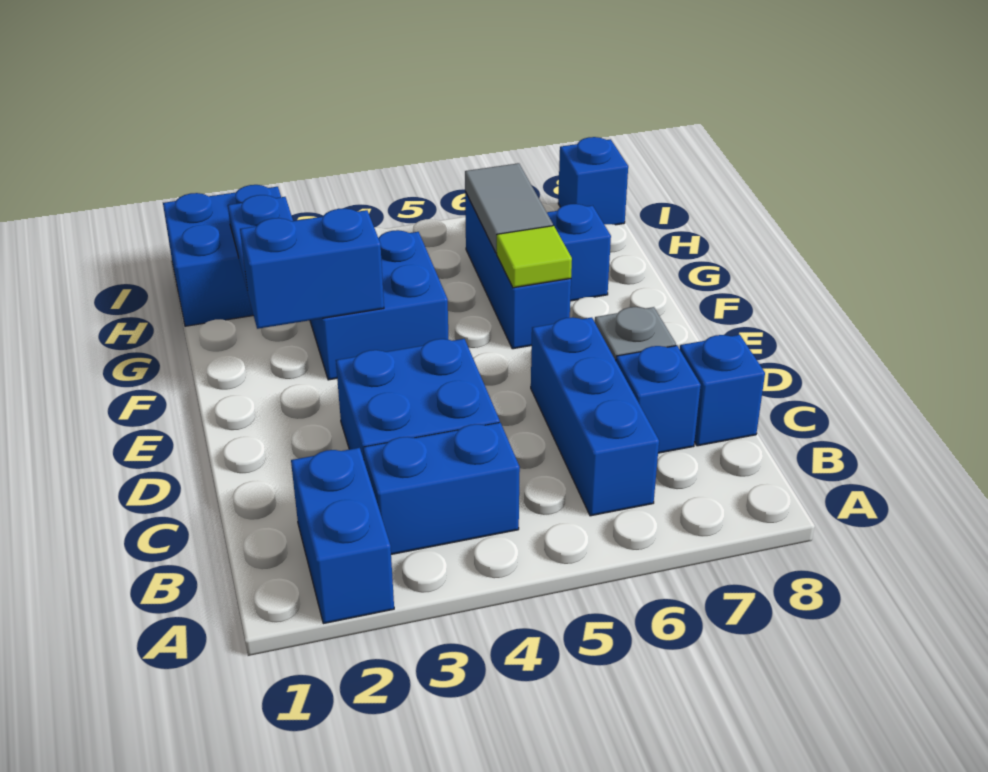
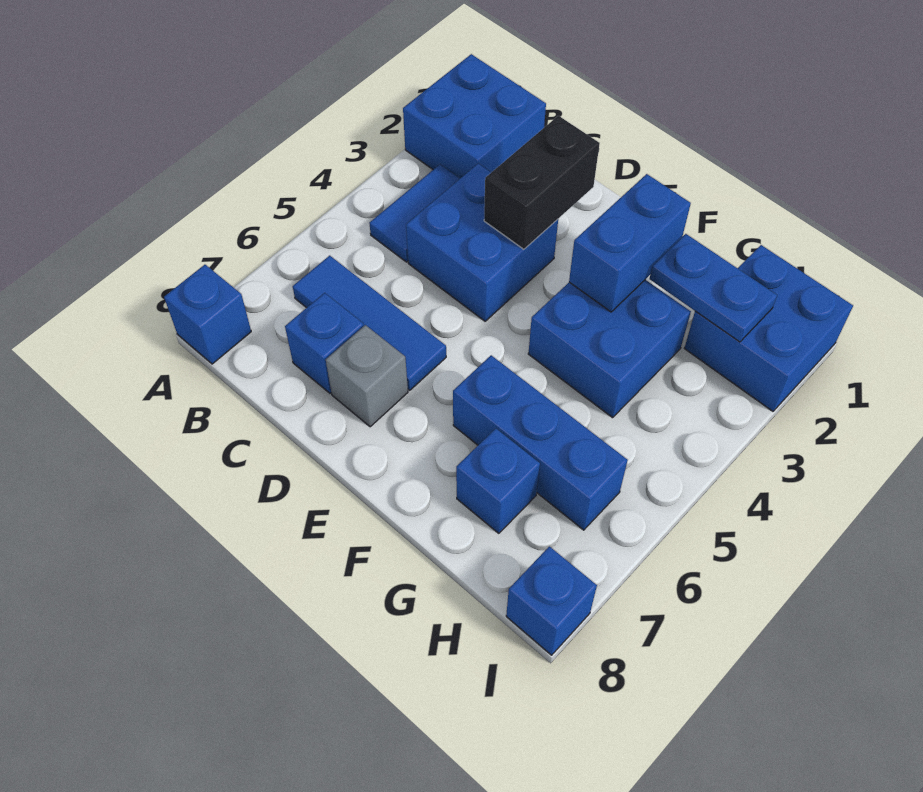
blue 1x2 brick [291,448,394,624] -> blue 2x2 brick [403,54,546,178]
blue 1x2 brick [363,423,520,554] -> blue 1x2 tile [369,164,460,262]
blue 1x3 brick [531,317,659,516] -> blue 1x3 tile [293,256,446,390]
blue 1x1 brick [680,335,765,446] -> blue 1x1 brick moved to [164,265,251,364]
none -> black 1x2 brick [484,116,600,249]
lime 1x1 tile [497,226,572,288] -> none
grey 1x2 tile [465,163,553,253] -> none

